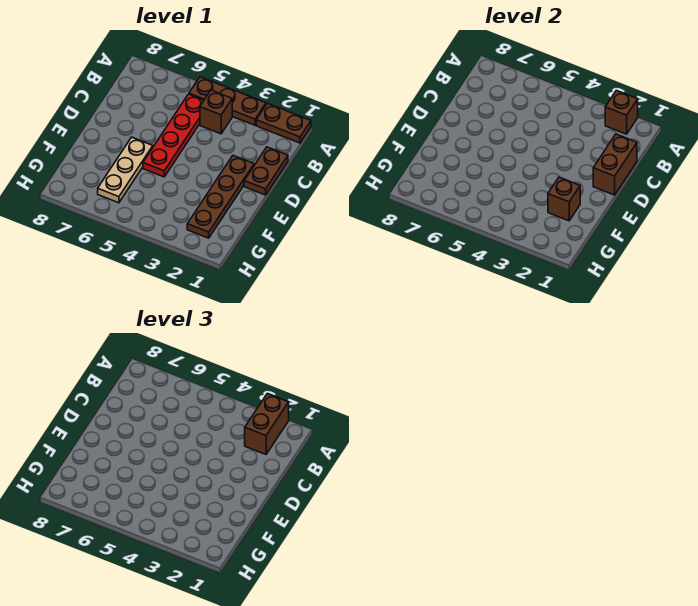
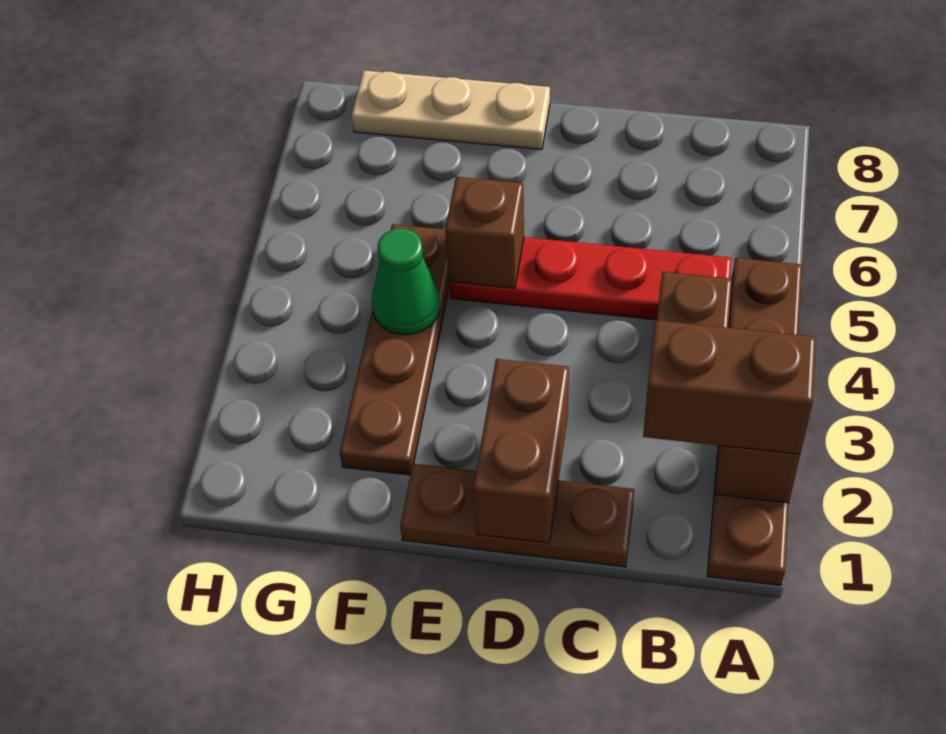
brown 1x2 plate [244,147,288,195] -> brown 1x3 plate [400,464,634,567]
brown 1x2 brick [593,134,637,195] -> brown 1x2 brick turned to [473,359,569,543]
brown 1x4 plate [187,156,254,238] -> brown 1x4 plate turned to [340,224,449,475]
tan 1x3 plate [98,137,153,203] -> tan 1x3 plate moved to [352,70,550,149]
brown 1x1 brick [548,177,580,221] -> brown 1x1 brick moved to [445,177,524,288]
none -> green 1x1 cone [372,228,440,335]

